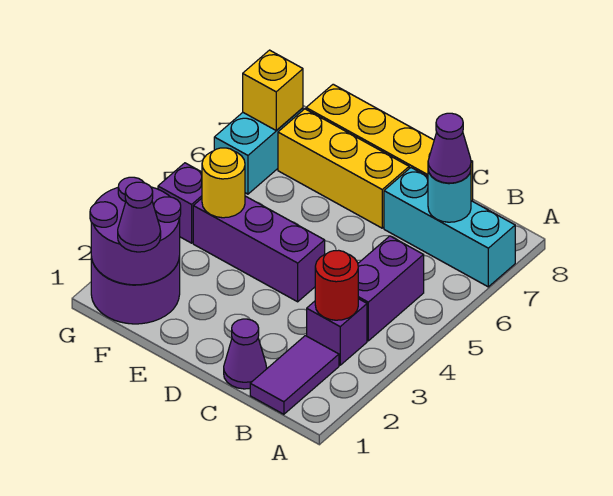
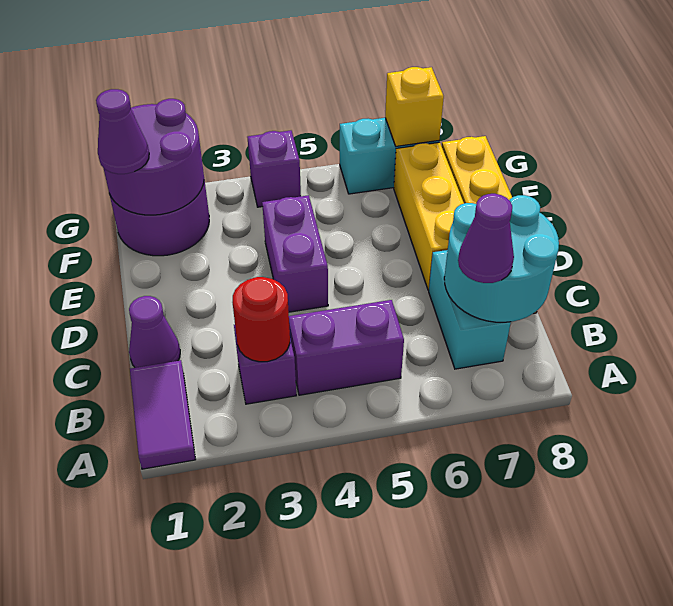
cyan 1x3 brick [384,168,515,287] -> cyan 1x2 brick [429,250,511,369]
purple 1x2 tile [250,336,339,414] -> purple 1x2 tile turned to [130,360,196,469]
cyan 1x1 round brick [428,170,471,222] -> cyan 2x2 round brick [444,195,559,322]
purple 1x3 brick [193,196,325,302] -> purple 1x2 brick [262,195,328,312]
yellow 1x1 round brick [202,148,245,218] -> none

